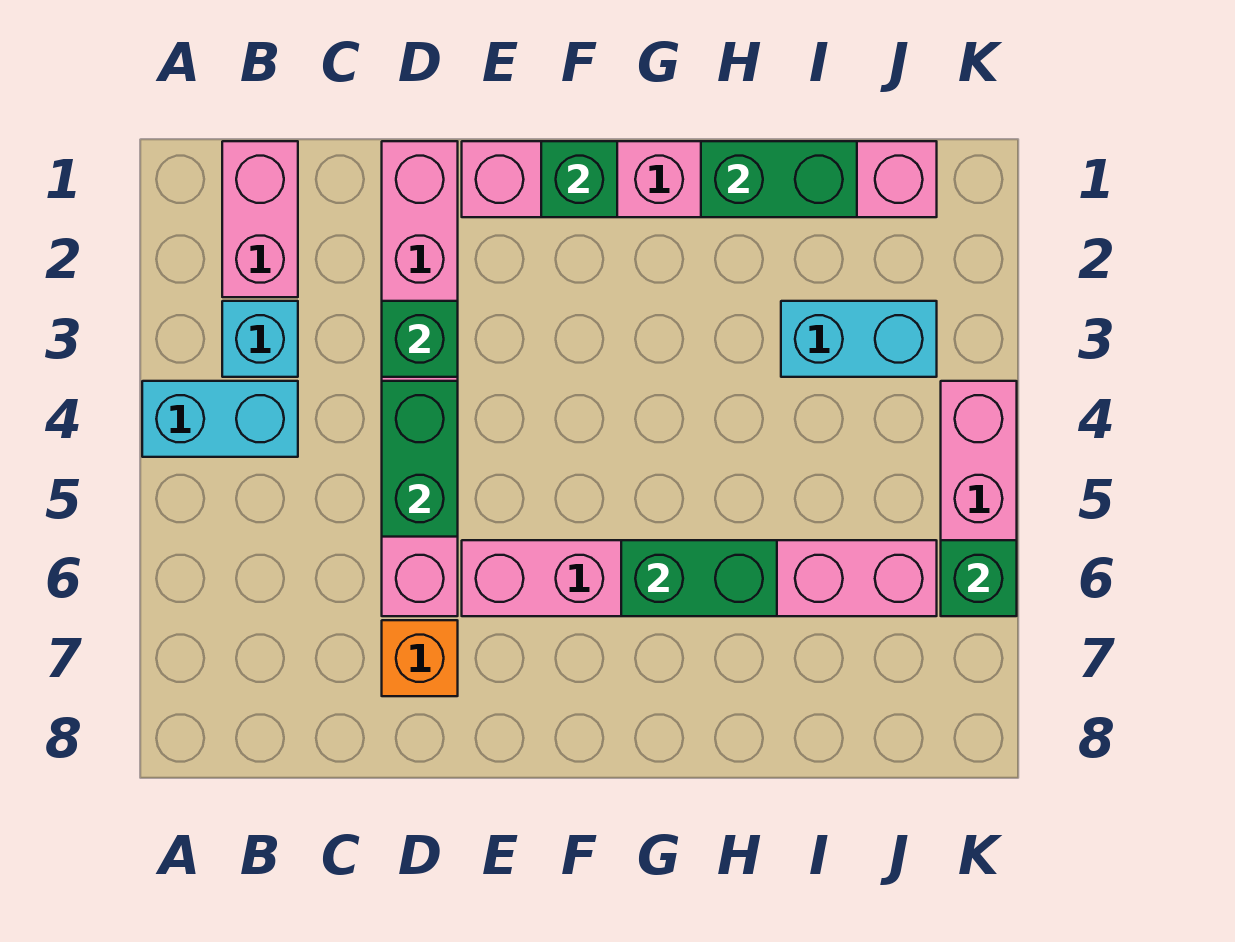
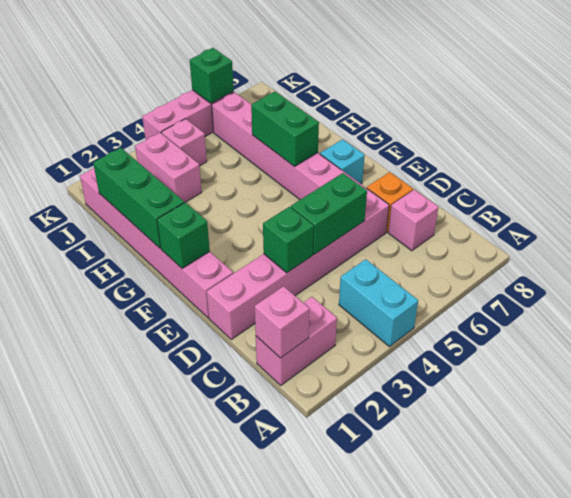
none -> pink 1x1 brick [255,286,309,358]
cyan 1x1 brick [222,301,298,377] -> cyan 1x1 brick moved to [320,139,365,184]
none -> pink 1x1 brick [388,190,438,251]
green 1x2 brick [701,141,857,217] -> green 1x3 brick [93,148,184,248]
cyan 1x2 brick [781,301,937,377] -> pink 1x2 brick [135,133,202,203]
none -> pink 1x1 brick [161,119,207,166]

